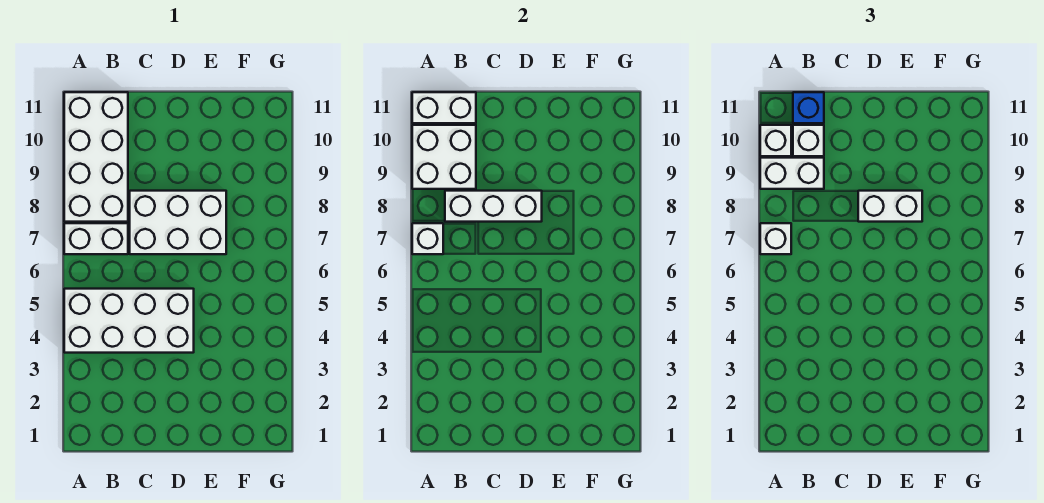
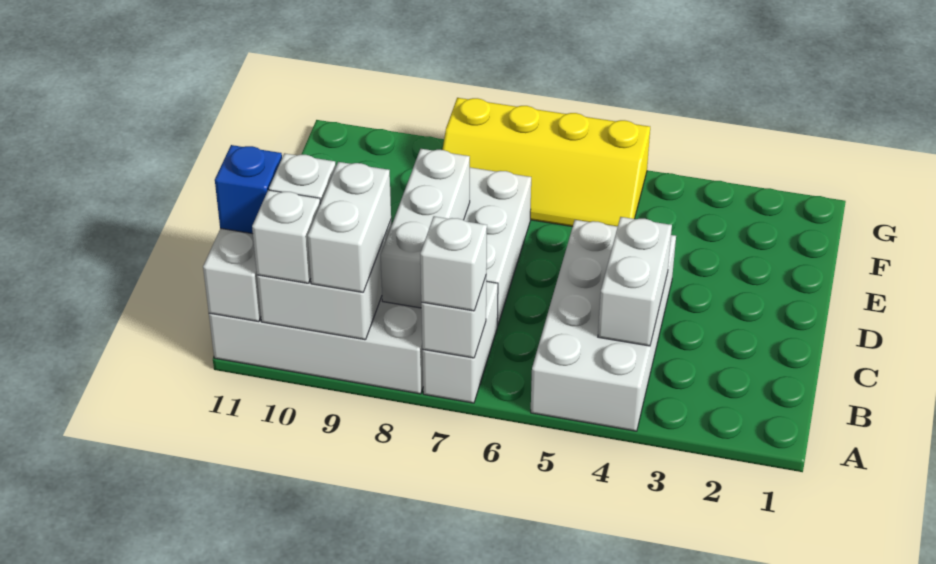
white 1x2 brick [858,191,922,222] -> white 1x2 brick moved to [598,217,672,346]
none -> yellow 2x4 slope [442,98,650,227]

